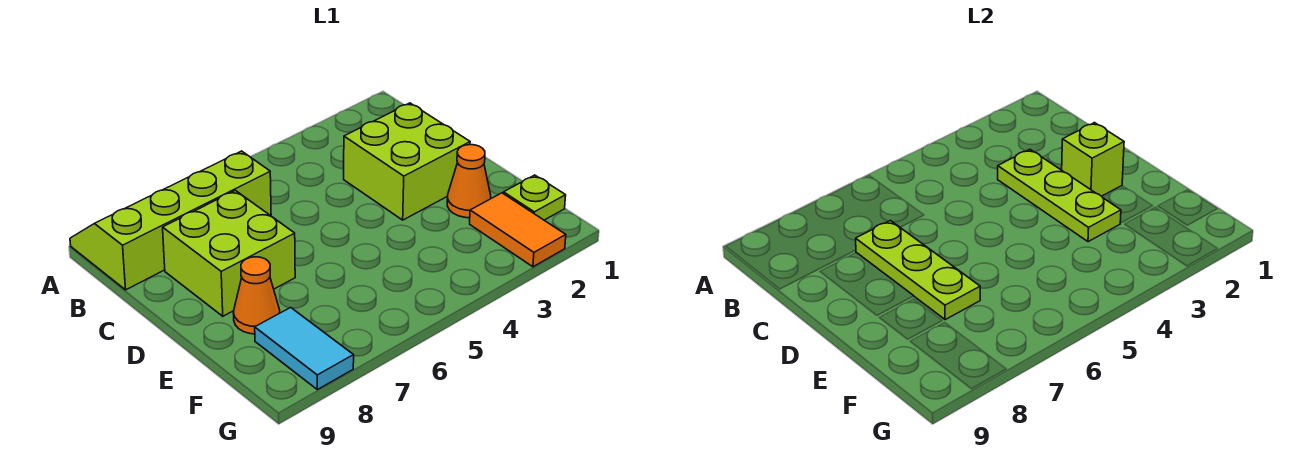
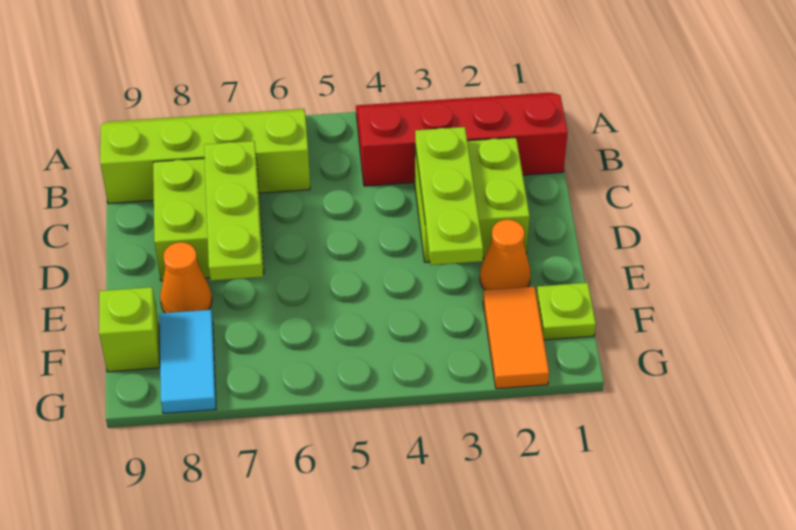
none -> red 2x4 slope [356,93,568,186]
lime 1x1 brick [1062,123,1124,196] -> lime 1x1 brick moved to [99,287,160,372]

